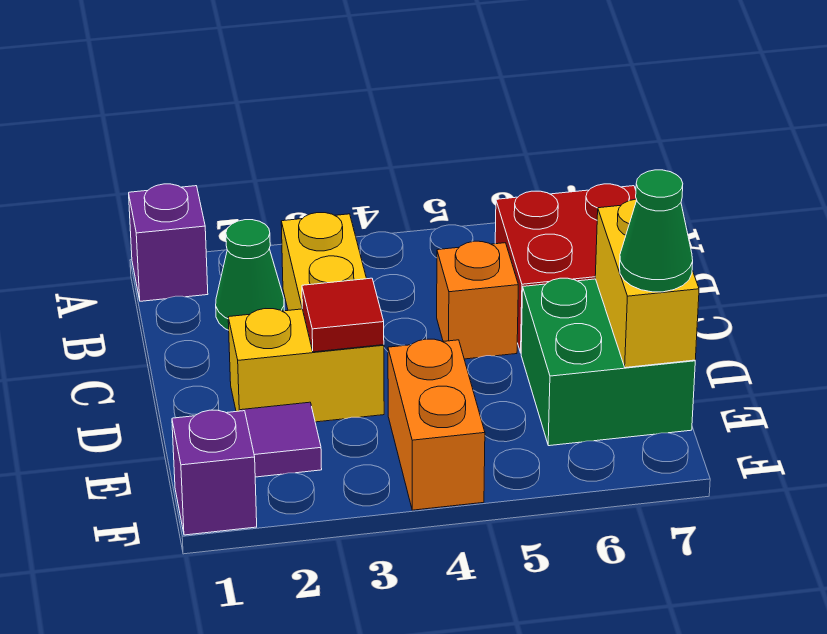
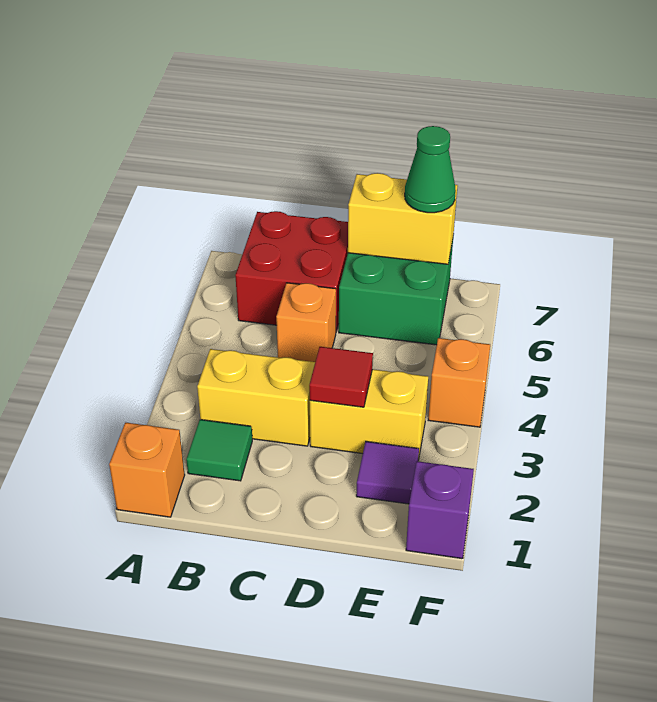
purple 1x1 brick [129,184,208,301] -> orange 1x1 brick [109,423,185,517]
green 1x1 cone [216,220,284,330] -> green 1x1 tile [186,420,252,481]
yellow 1x2 brick [228,309,384,422] -> yellow 1x2 brick turned to [310,369,428,461]
orange 1x2 brick [388,339,485,510] -> orange 1x1 brick [428,338,490,427]

